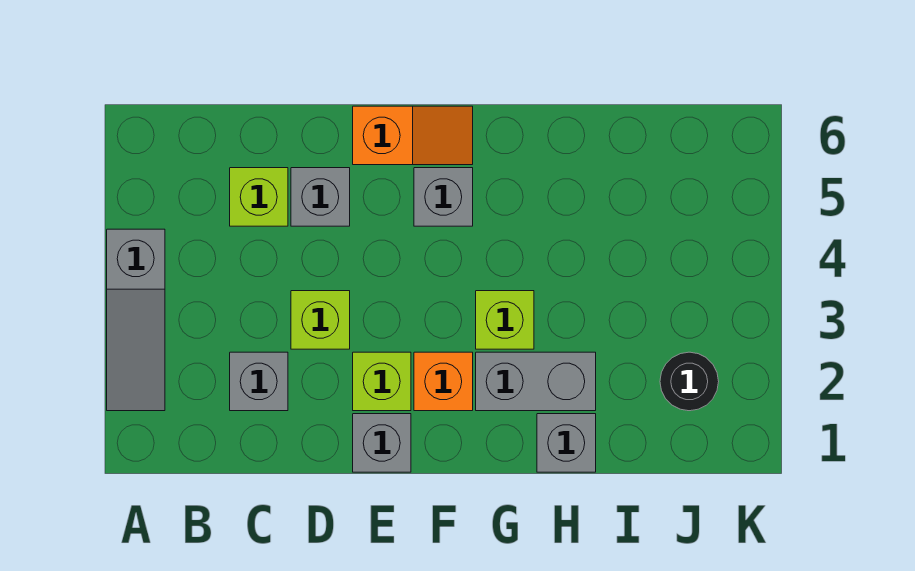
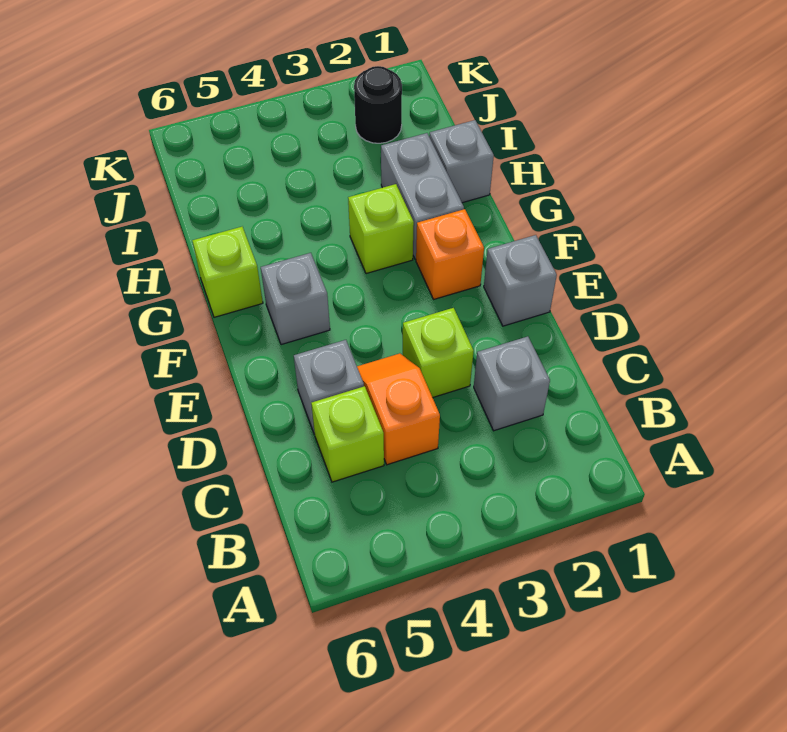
grey 1x3 slope [107,229,165,411] -> none
lime 1x1 brick [353,352,411,411] -> lime 1x1 brick moved to [192,227,263,317]
orange 1x2 slope [353,106,473,165] -> orange 1x2 slope moved to [357,353,440,465]

